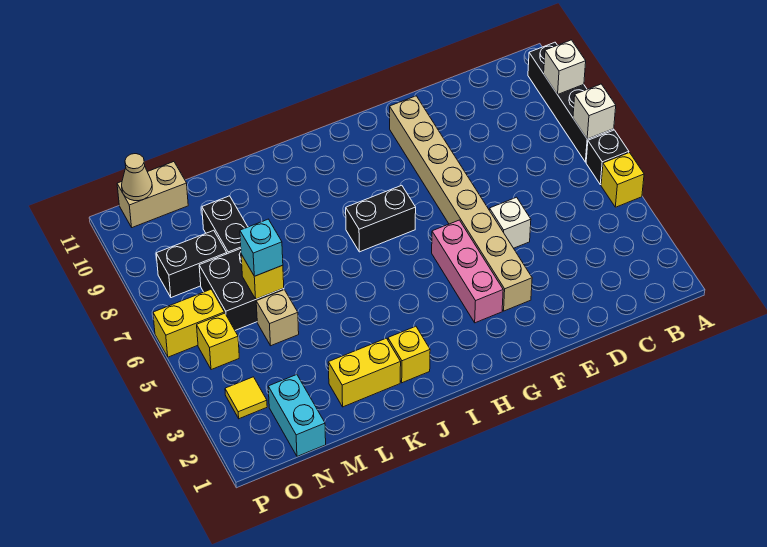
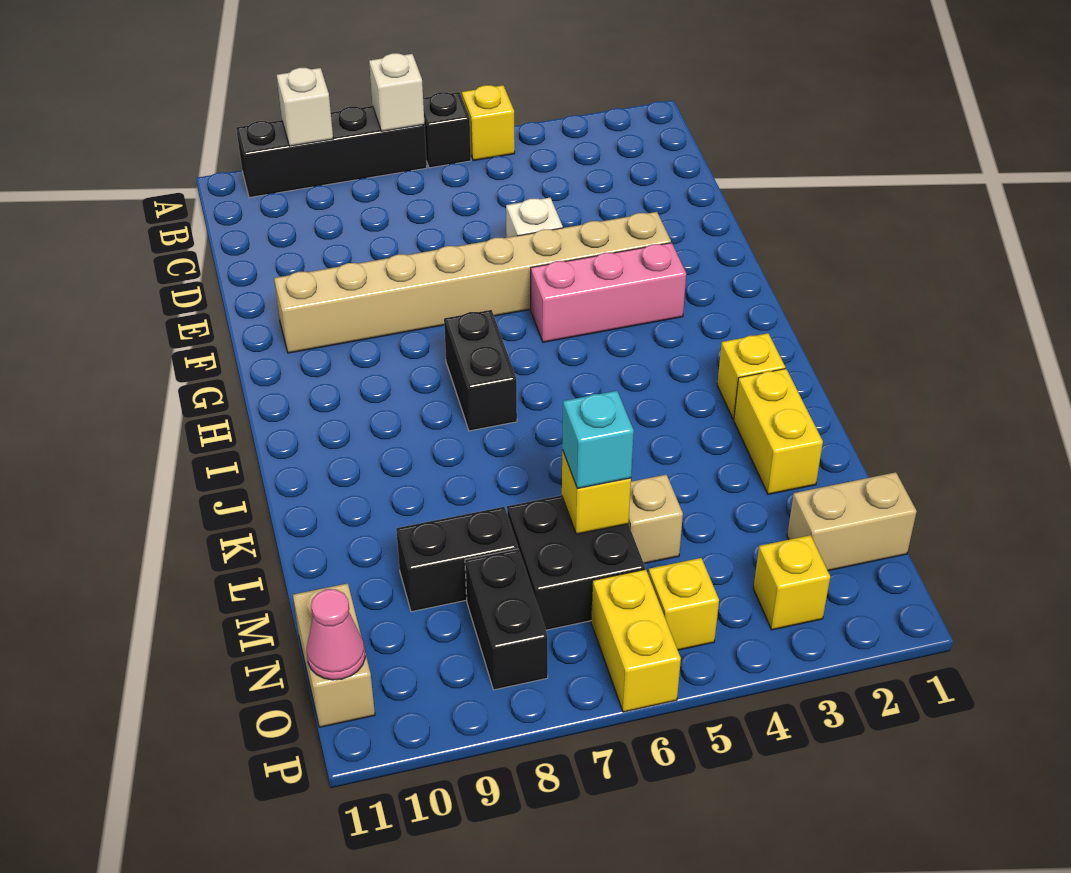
cyan 1x2 brick [268,374,326,456] -> tan 1x2 brick [787,472,917,571]
yellow 1x1 tile [225,377,267,419] -> yellow 1x1 brick [753,535,830,630]
tan 1x1 cone [122,154,152,201] -> pink 1x1 cone [307,589,365,680]

